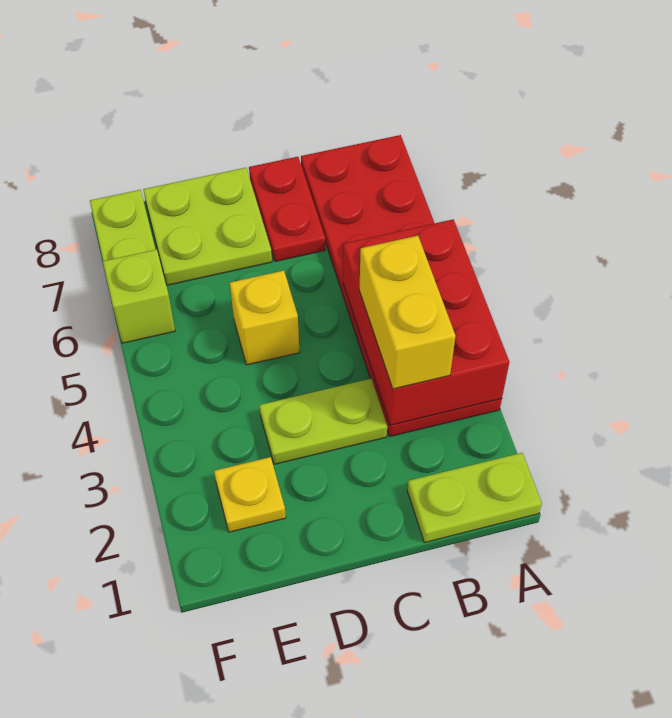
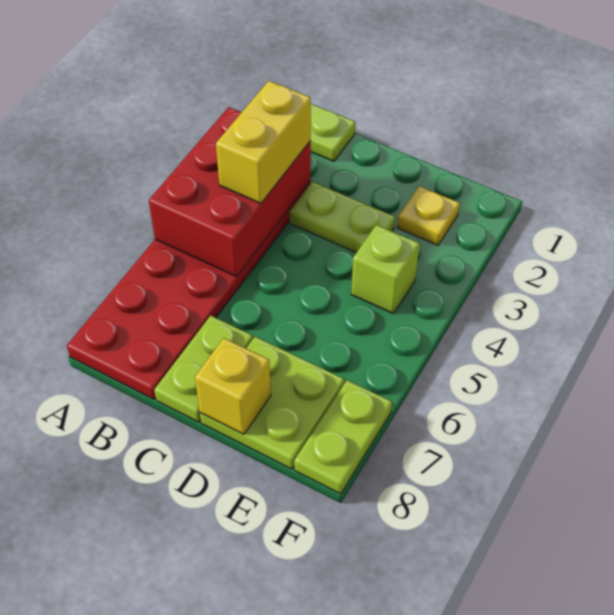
red 1x2 plate [249,157,325,262] -> lime 1x2 plate [154,316,253,422]
yellow 1x1 brick [230,271,299,365] -> yellow 1x1 brick moved to [195,338,271,434]
lime 1x1 brick [103,250,175,343] -> lime 1x1 brick moved to [351,225,420,314]

